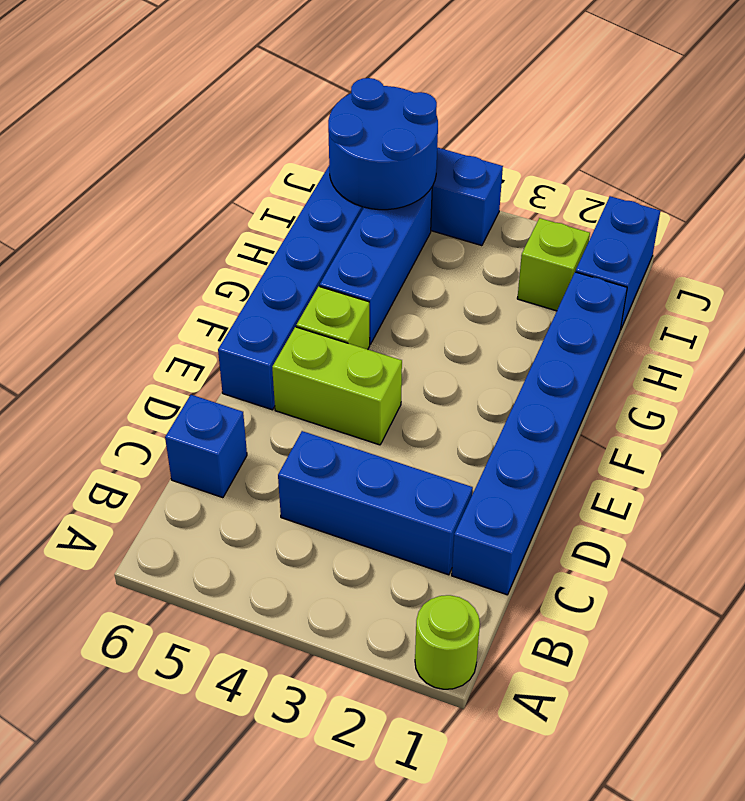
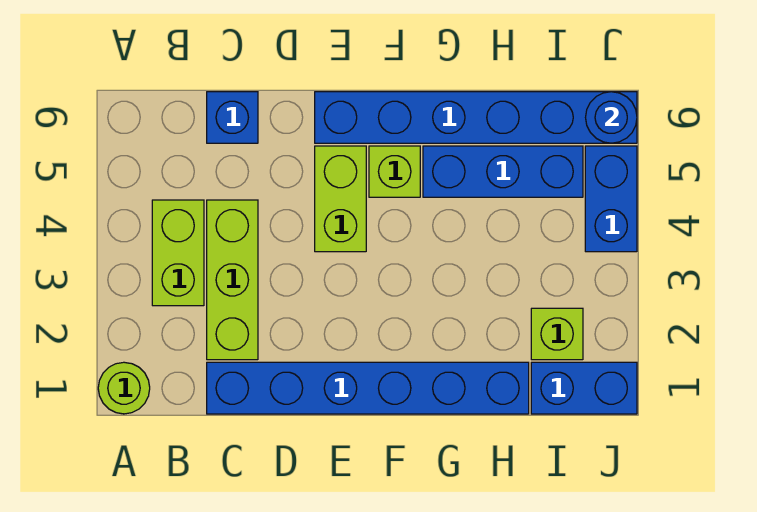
none -> lime 1x2 brick [152,200,204,306]
blue 1x3 brick [278,431,473,575] -> lime 1x3 brick [207,200,258,360]
blue 2x2 round brick [328,78,438,210] -> blue 1x1 round brick [586,92,637,143]

